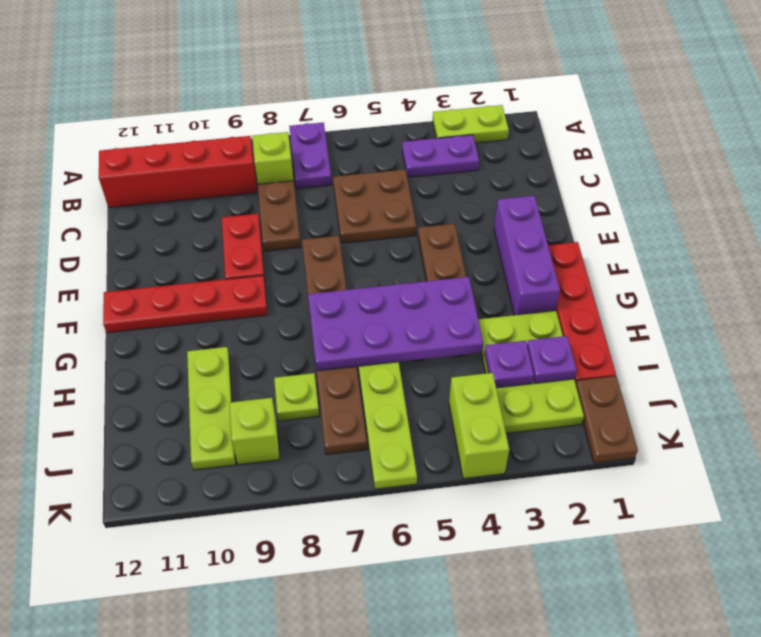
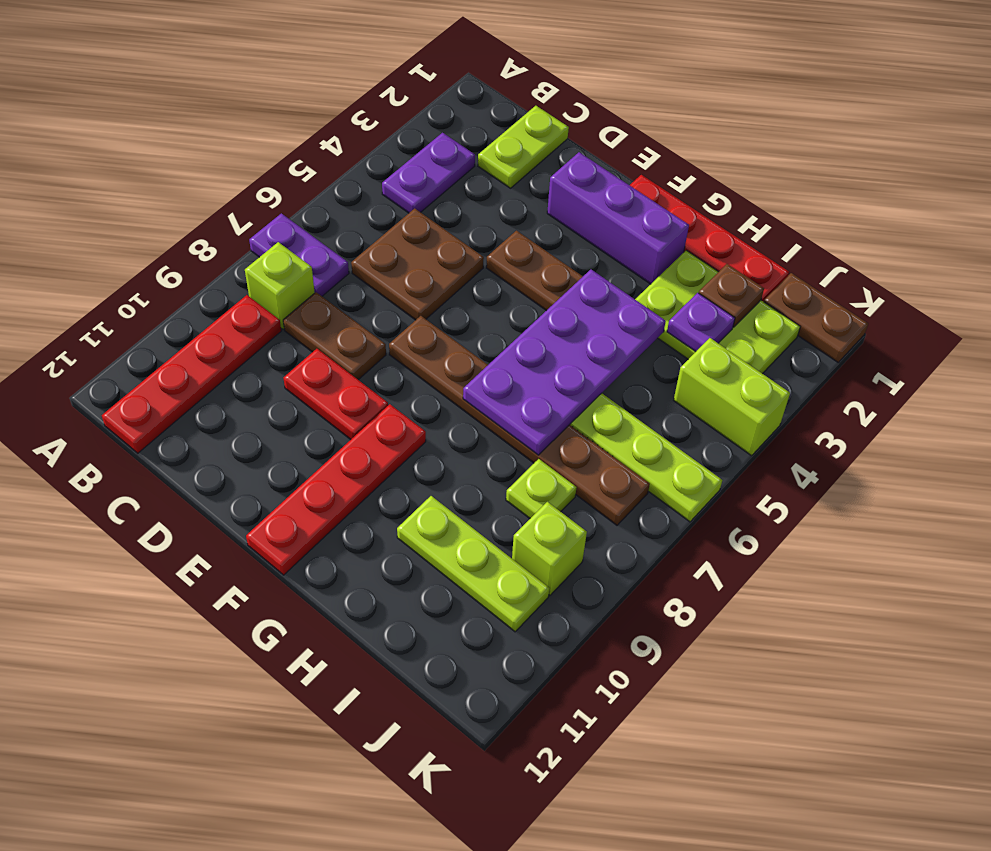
lime 1x2 plate [433,105,509,143] -> lime 1x2 plate moved to [478,106,569,188]
red 1x4 brick [99,136,257,208] -> red 1x4 plate [102,295,281,453]
purple 1x1 plate [527,336,577,383] -> brown 1x1 plate [699,264,764,327]

